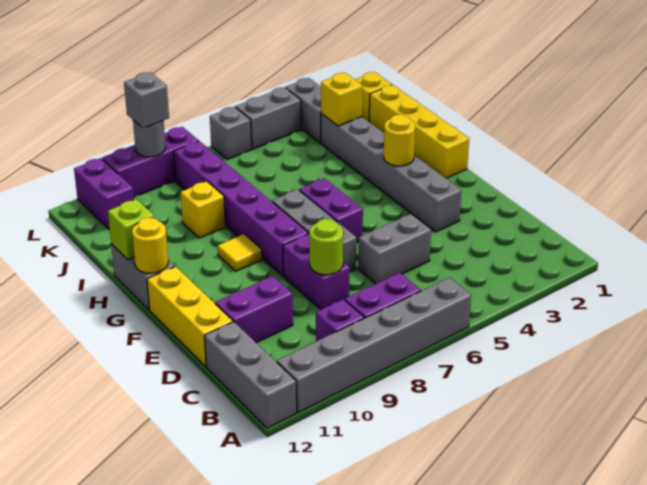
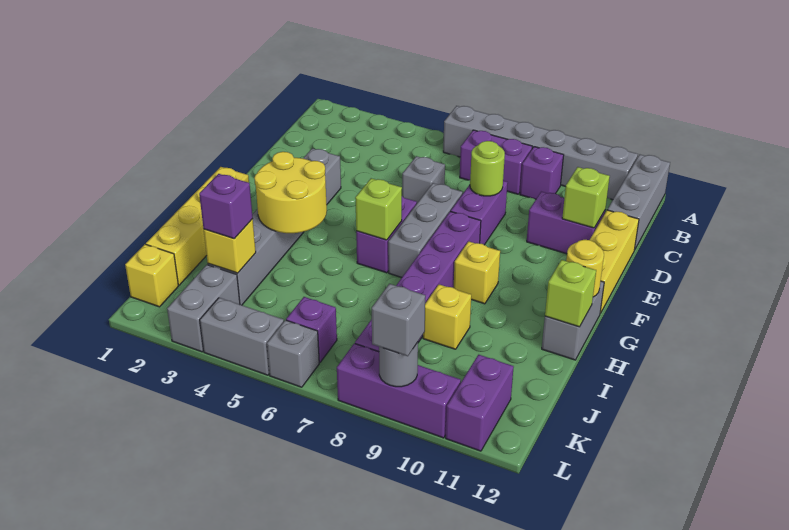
grey 1x2 brick [358,214,431,284] -> grey 1x1 brick [402,156,445,203]
none -> lime 1x1 brick [562,167,610,228]
yellow 1x1 round brick [384,114,415,166] -> yellow 2x2 round brick [254,152,327,233]
none -> lime 1x1 brick [355,178,402,240]
yellow 1x1 tile [218,234,262,271] -> yellow 1x1 brick [454,241,500,304]
none -> purple 1x1 brick [199,174,253,239]
none -> purple 1x1 brick [286,297,337,363]

